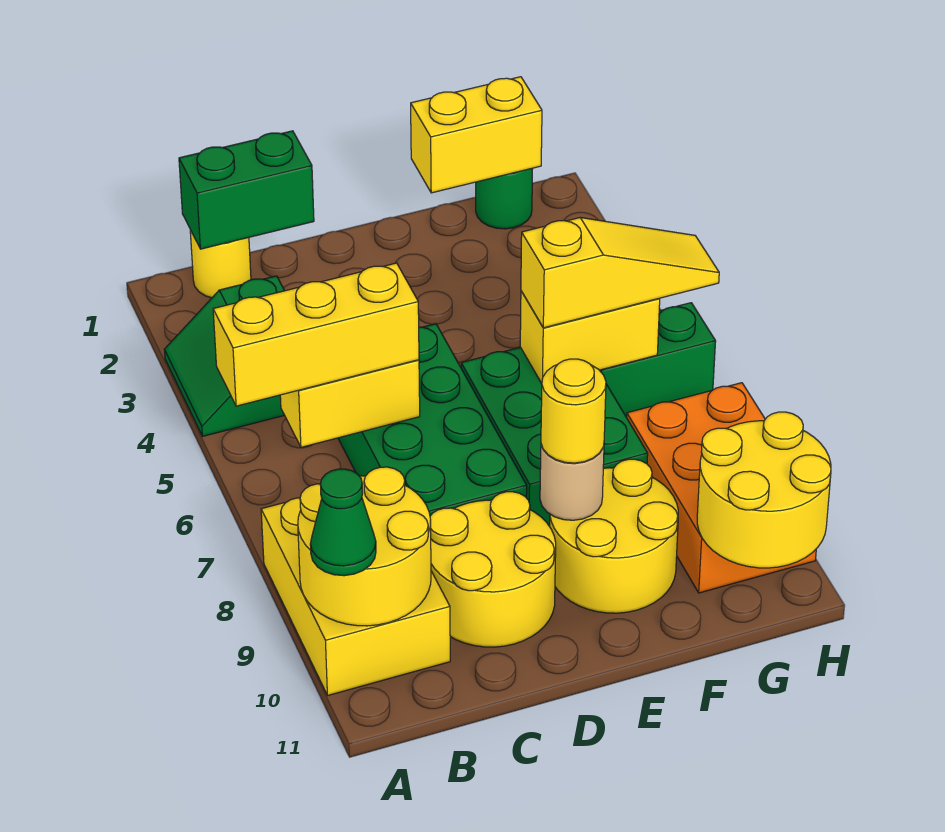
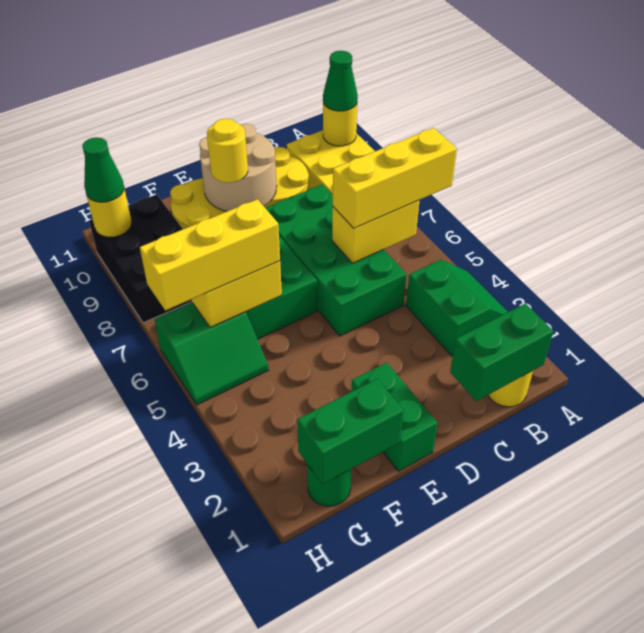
yellow 2x2 round brick [298,467,431,626] -> yellow 1x1 round brick [323,103,357,146]
none -> green 1x2 brick [351,363,438,471]
tan 1x1 round brick [540,444,604,520] -> tan 2x2 round brick [199,124,277,211]
yellow 1x2 brick [411,77,542,193] -> green 1x2 brick [297,379,404,484]
yellow 1x3 slope [521,218,719,328] -> yellow 1x3 brick [140,199,280,311]
orange 2x3 brick [627,383,816,593] -> black 2x3 brick [89,195,192,323]
yellow 2x2 round brick [697,412,831,568] -> yellow 1x1 round brick [87,188,131,237]
none -> green 1x1 cone [82,137,124,202]

